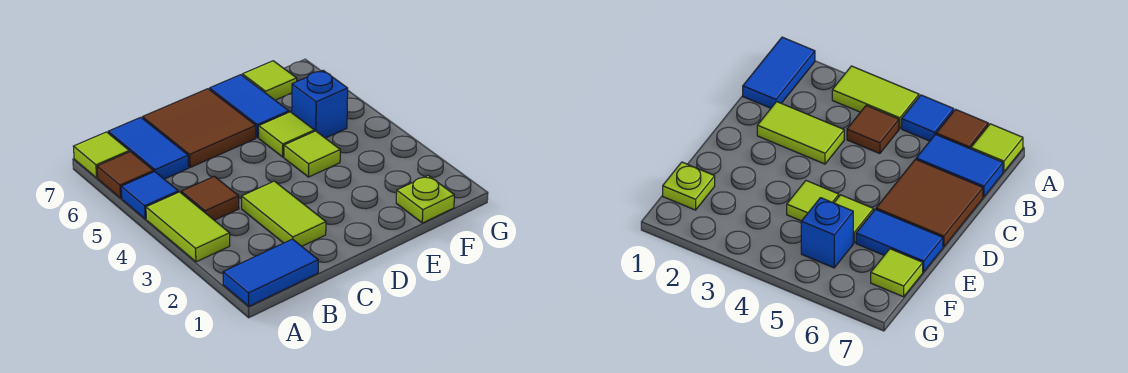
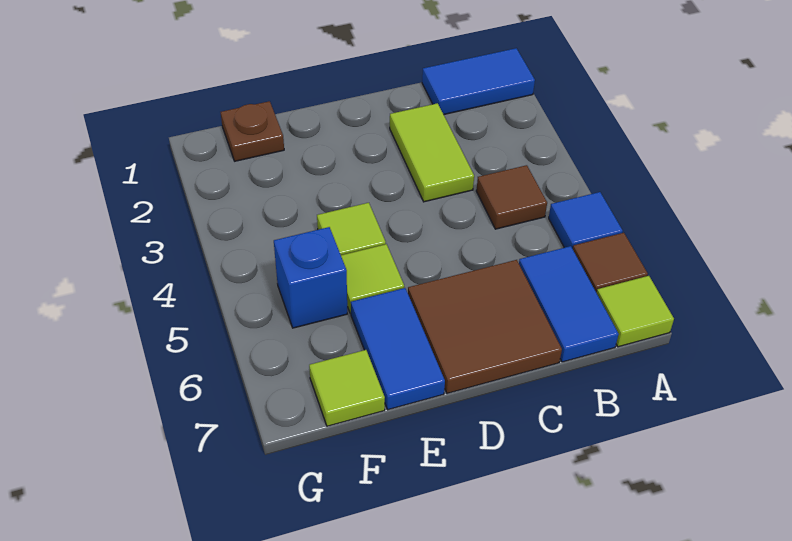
lime 1x2 tile [146,192,230,262] -> none
lime 1x1 plate [396,176,454,223] -> brown 1x1 plate [221,101,284,161]

